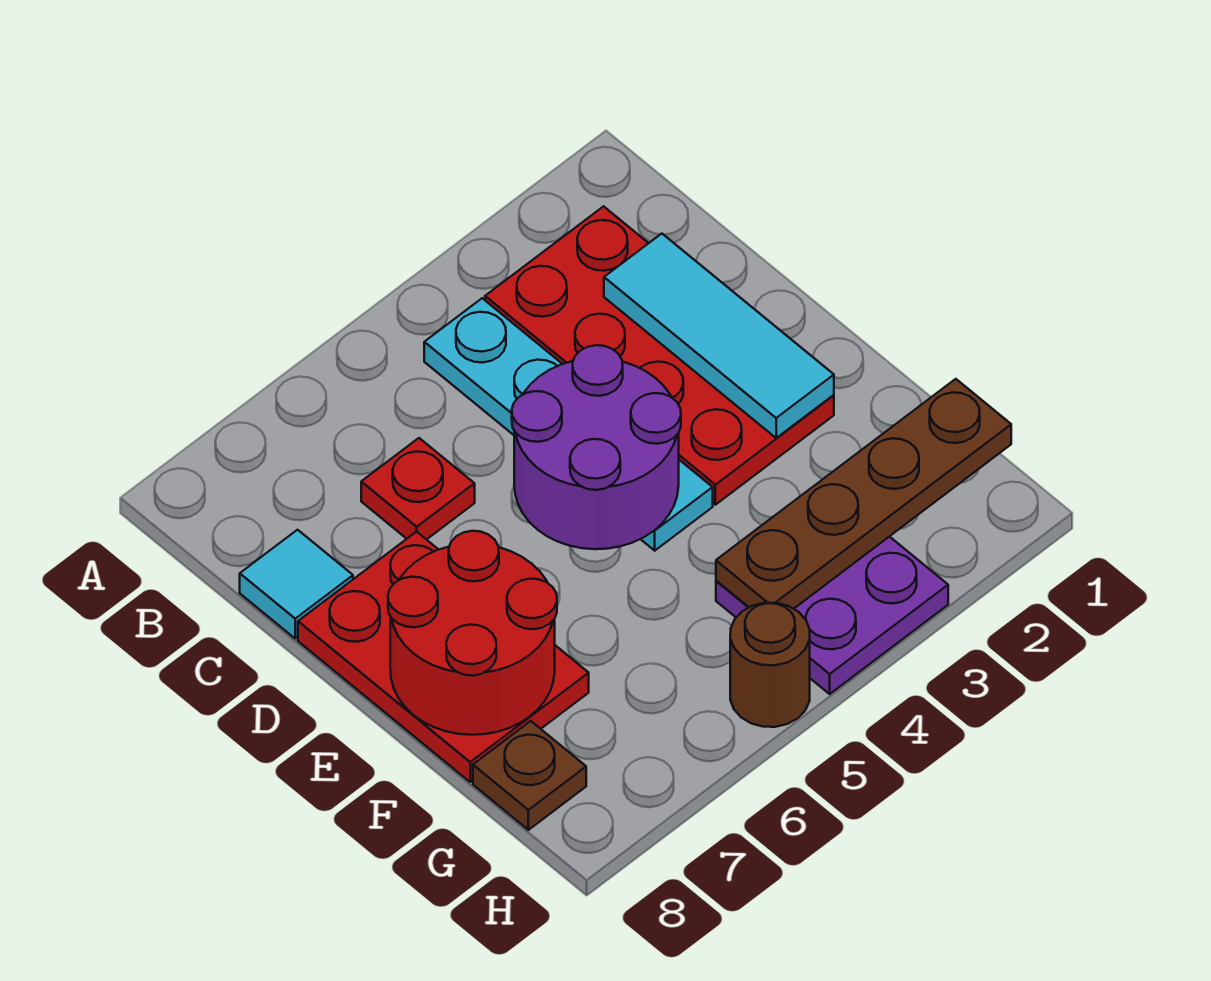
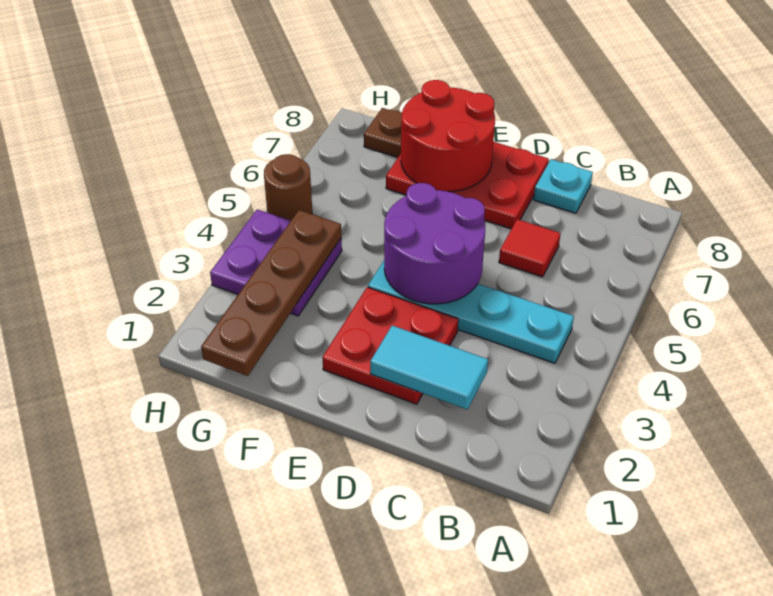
red 2x4 plate [485,206,834,505] -> red 2x2 plate [322,287,458,404]
cyan 1x3 tile [604,234,834,438] -> cyan 1x2 tile [370,326,488,409]
red 1x1 plate [361,438,475,540] -> red 1x1 tile [499,219,561,277]
cyan 1x1 tile [240,530,353,638] -> cyan 1x1 plate [534,159,593,213]

